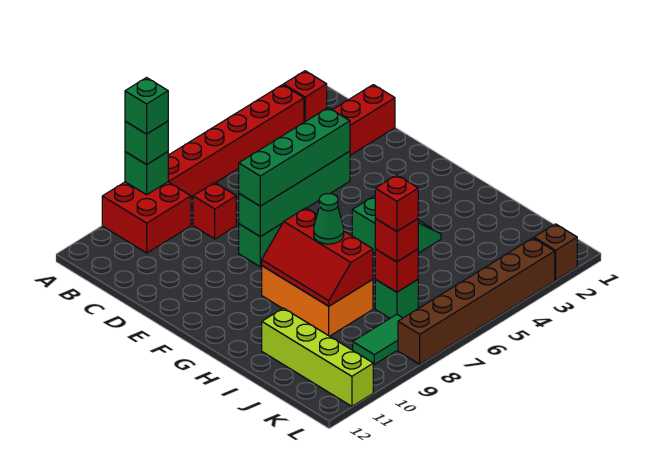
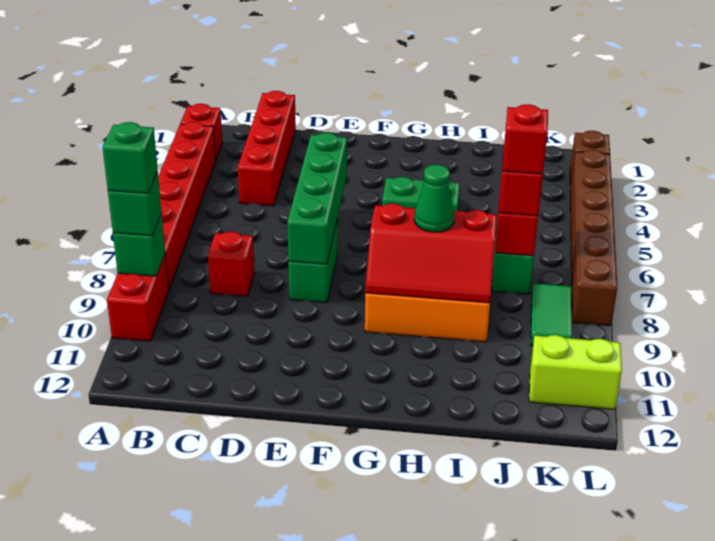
red 2x2 brick [102,182,191,253] -> red 1x2 brick [107,255,169,341]
green 1x4 brick [239,108,350,206] -> none
lime 1x4 brick [262,308,373,406] -> lime 1x2 brick [529,335,622,409]

